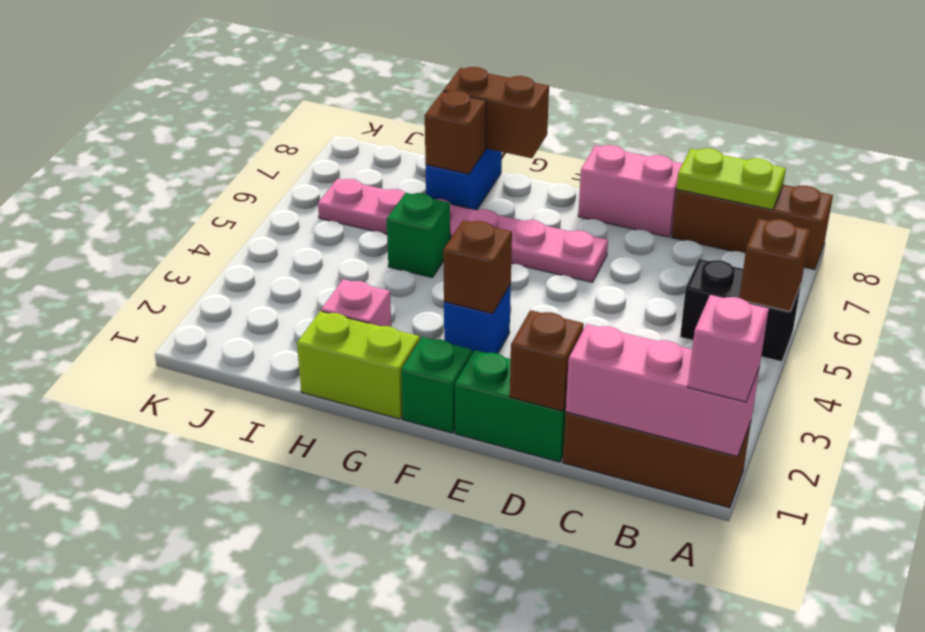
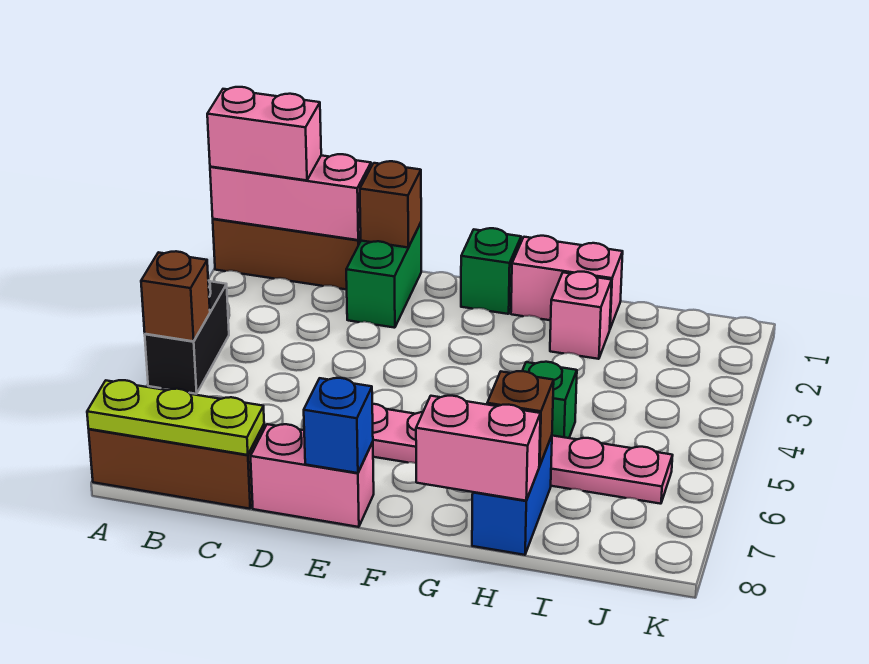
pink 1x1 brick [688,295,769,402] -> pink 1x2 brick [207,87,321,180]
black 1x2 brick [680,259,801,362] -> black 1x2 brick turned to [145,280,229,394]
lime 1x2 plate [676,148,786,210] -> lime 1x3 plate [87,380,264,455]
green 1x2 brick [455,350,566,462] -> green 1x2 brick turned to [346,223,421,328]
blue 1x1 brick [444,285,511,354] -> blue 1x1 brick moved to [304,378,373,473]
brown 1x1 brick [443,220,512,314] -> none
lime 1x2 brick [297,311,420,419] -> pink 1x2 brick [511,236,623,328]
brown 1x2 brick [443,67,549,158] -> pink 1x2 brick [416,396,540,501]

